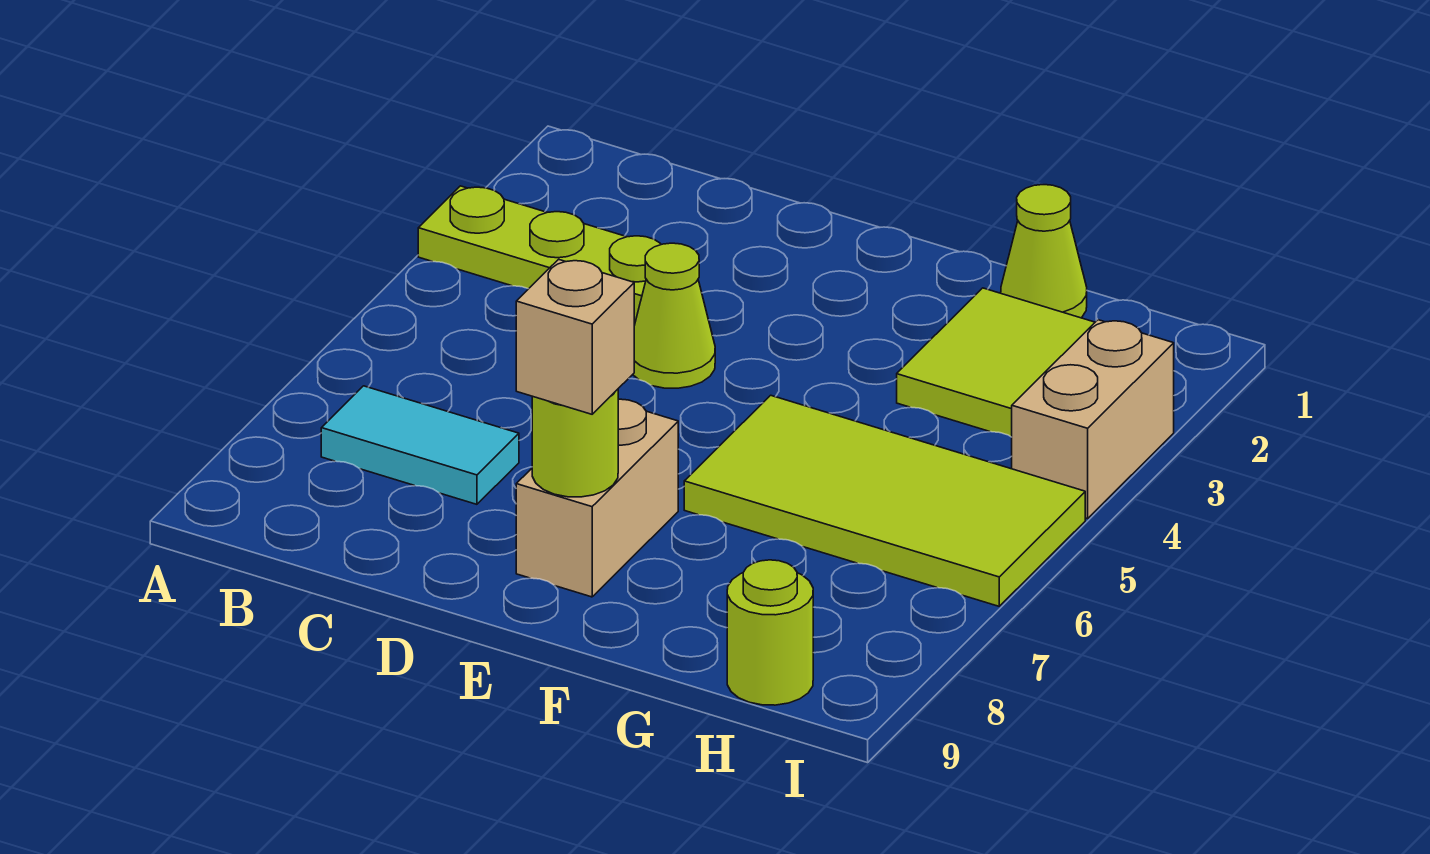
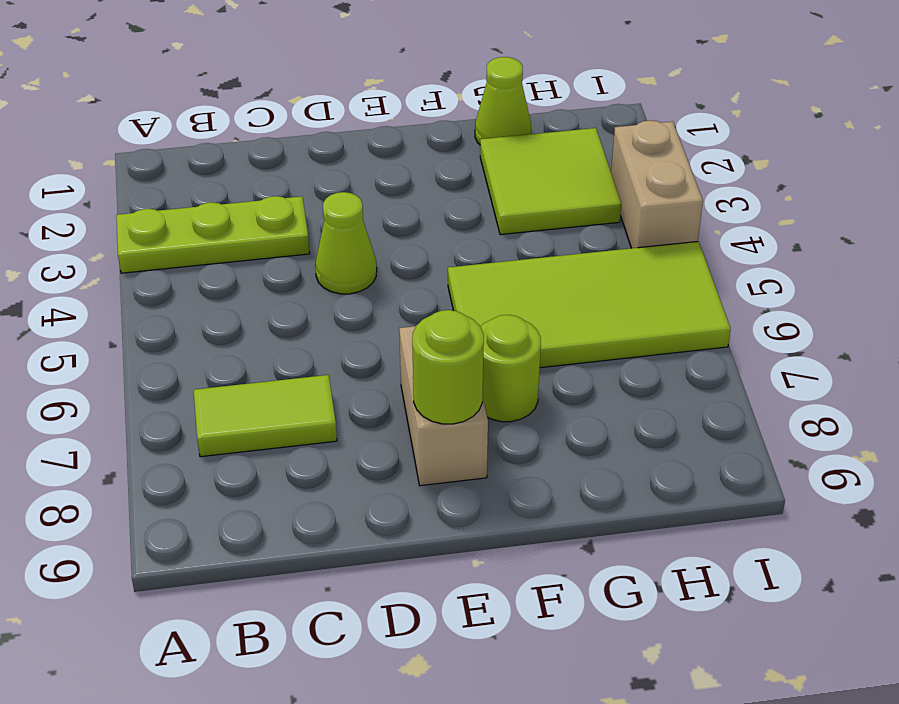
cyan 1x2 tile [321,386,519,504] -> lime 1x2 tile [194,375,337,457]
tan 1x1 brick [516,259,634,414] -> none
lime 1x1 round brick [727,560,813,705] -> lime 1x1 round brick moved to [480,315,541,422]

